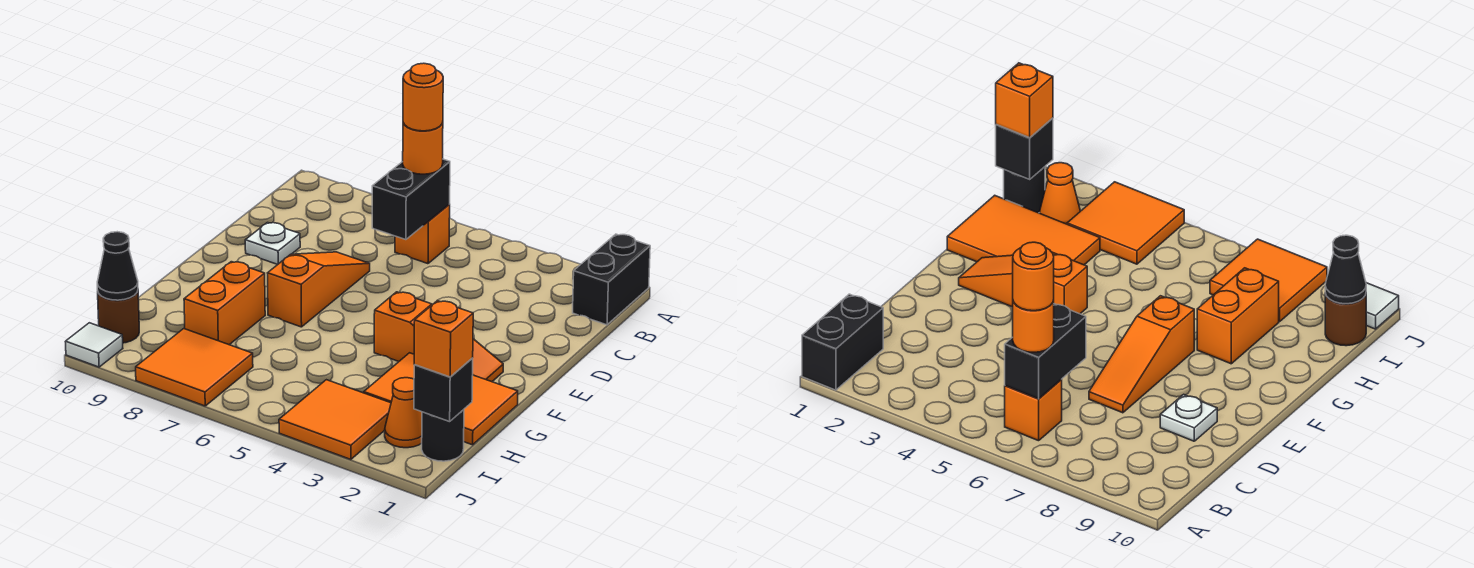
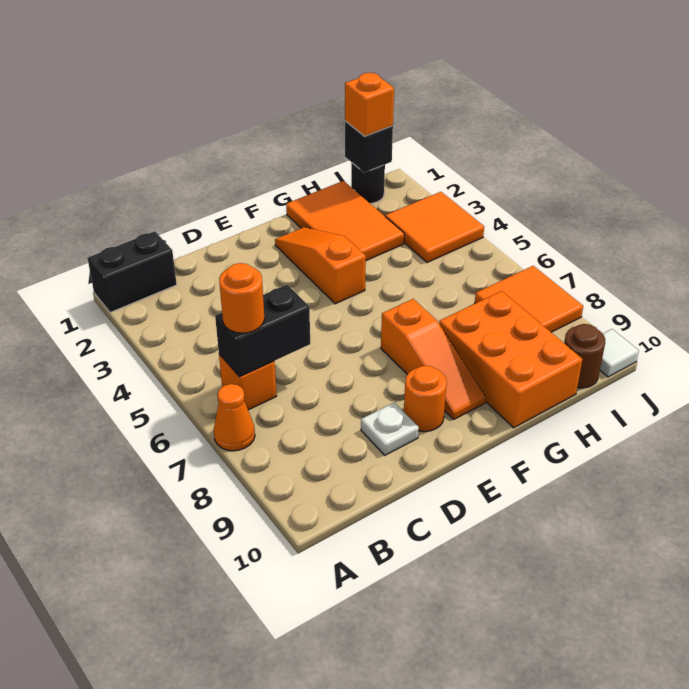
orange 1x1 round brick [403,63,443,131] -> orange 1x1 round brick moved to [404,366,447,432]
orange 1x3 slope [268,252,370,327] -> orange 1x3 slope turned to [381,299,486,419]
orange 1x2 brick [184,262,265,345] -> orange 2x3 brick [439,291,582,428]
orange 1x1 cone [385,378,422,448] -> orange 1x1 cone moved to [214,384,255,451]
black 1x1 cone [97,232,138,300] -> none

